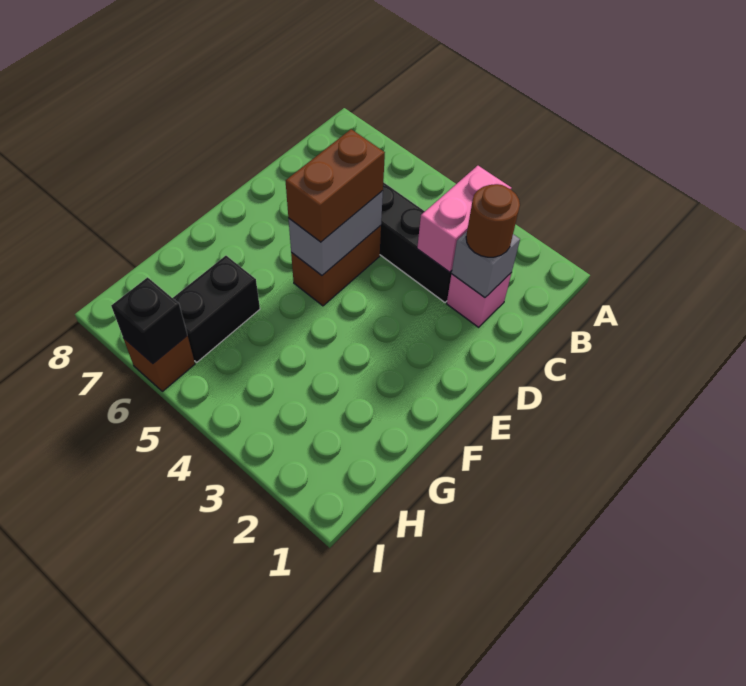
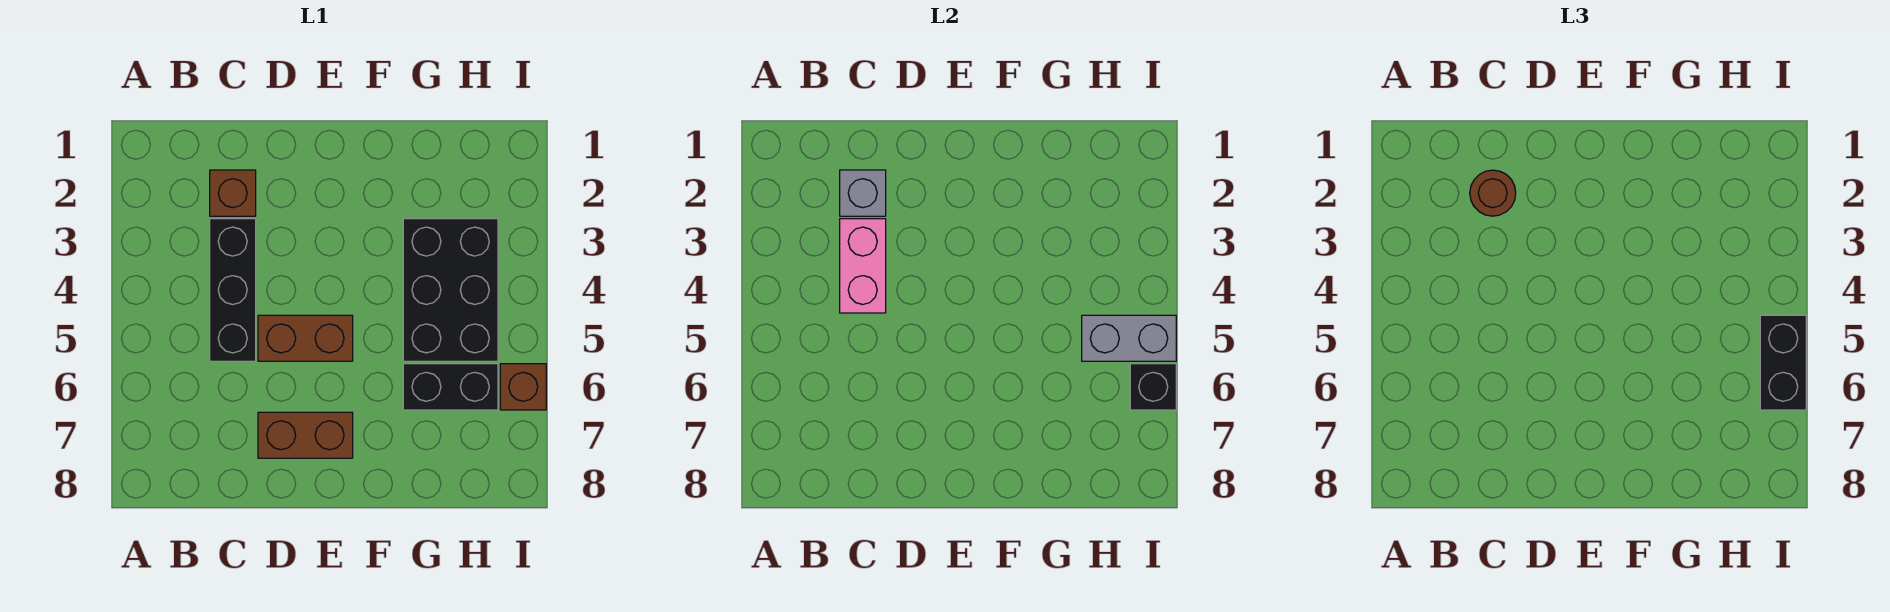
pink 1x2 brick [417,166,512,272] -> pink 1x2 brick turned to [840,219,886,313]
pink 1x1 brick [447,272,512,327] -> brown 1x1 brick [210,170,256,216]
grey 1x2 brick [289,191,383,275] -> grey 1x2 brick moved to [1082,315,1176,361]
brown 1x2 brick [286,129,385,242] -> brown 1x2 brick moved to [258,412,353,458]
none -> black 2x3 brick [403,219,498,361]
none -> black 1x2 brick [1760,315,1806,410]

